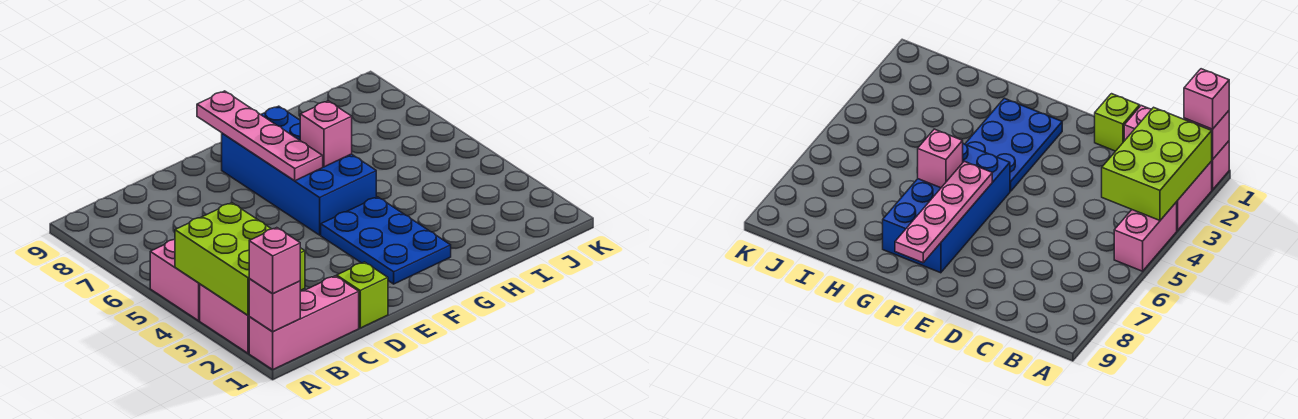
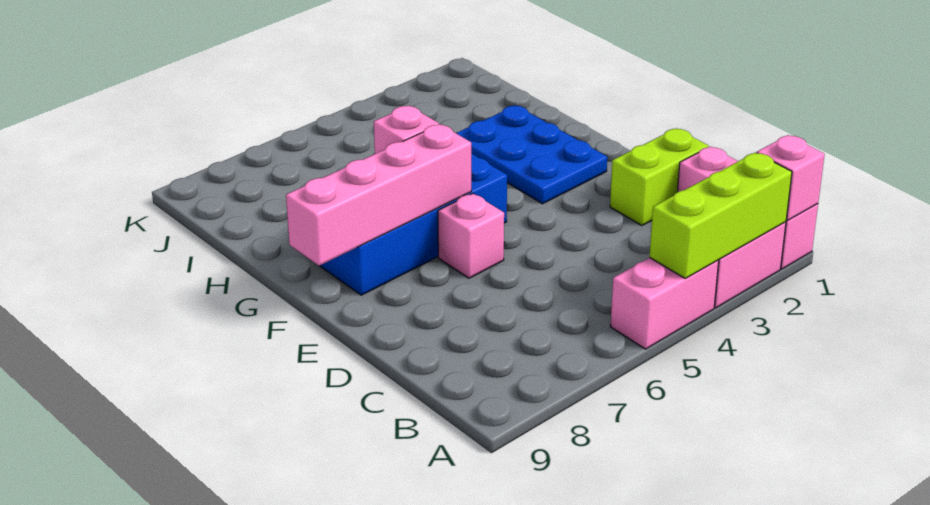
pink 1x1 brick [249,228,300,294] -> pink 1x1 brick moved to [438,193,504,278]
lime 2x3 brick [175,203,305,315] -> lime 1x3 brick [649,152,792,278]
lime 1x1 brick [337,262,388,328] -> lime 1x2 brick [610,129,709,225]
blue 2x3 plate [321,197,451,284] -> blue 2x3 plate turned to [456,106,607,204]
pink 1x4 plate [197,91,323,181] -> pink 1x4 brick [286,124,471,266]

